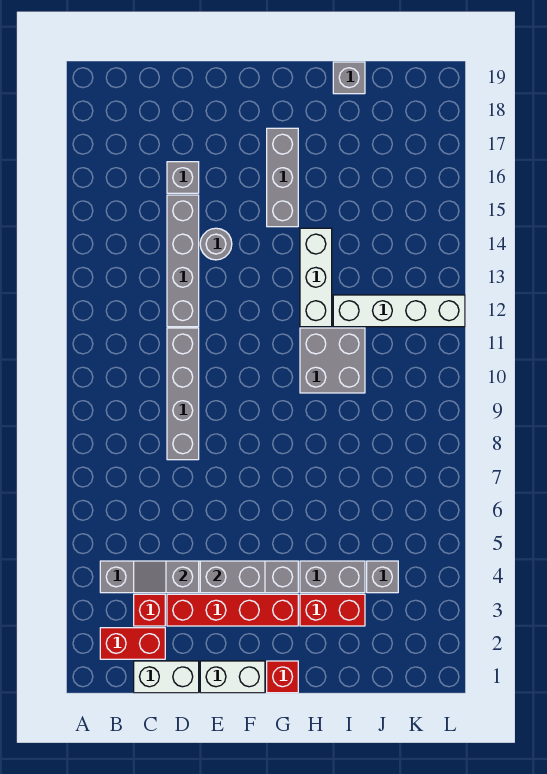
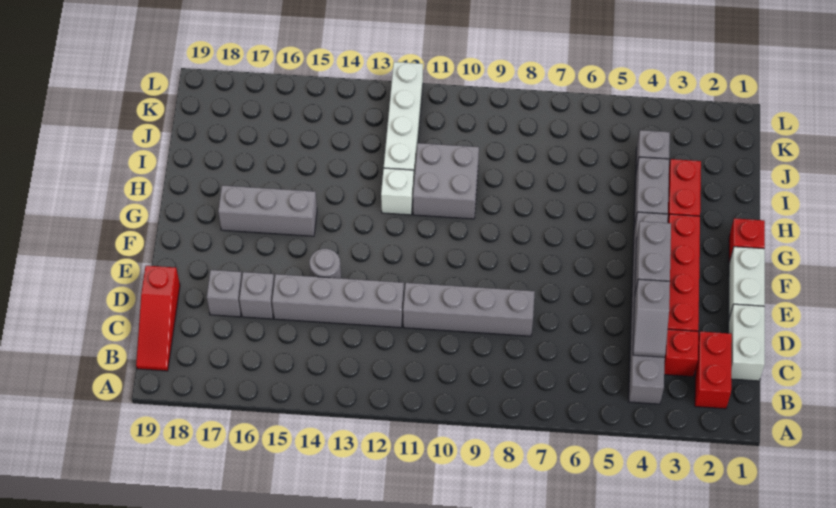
none -> red 1x3 slope [136,266,180,371]
white 1x3 brick [300,228,332,327] -> white 1x1 brick [381,168,414,215]
grey 1x1 brick [333,62,365,94] -> grey 1x1 brick moved to [207,270,242,317]

